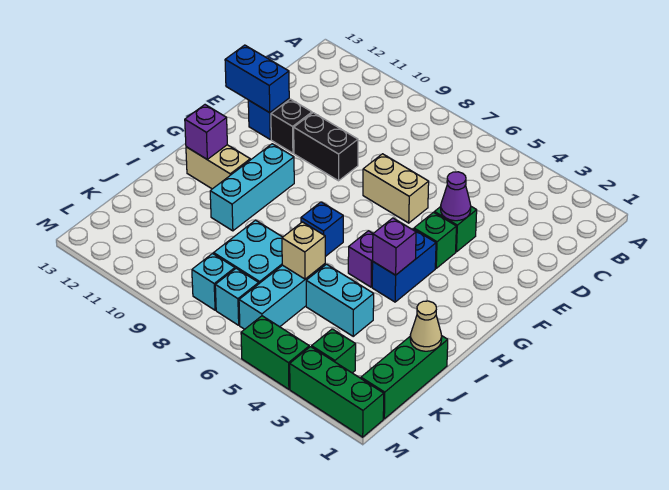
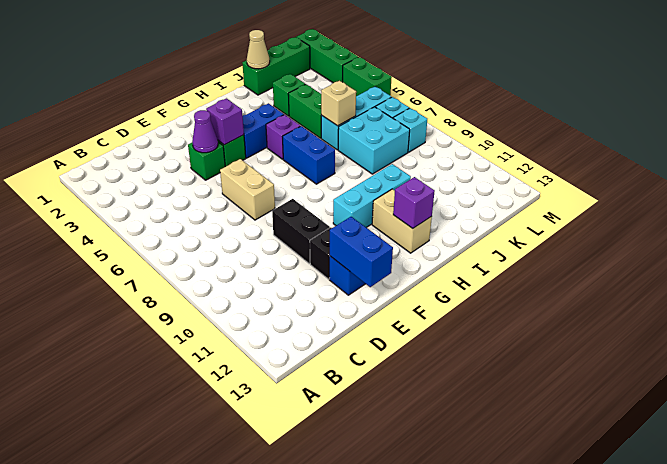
purple 1x1 brick [373,218,416,275] -> purple 1x1 brick moved to [206,98,244,145]
blue 1x1 brick [301,202,343,257] -> blue 1x2 brick [282,126,335,184]
cyan 1x2 brick [306,264,374,336] -> green 1x2 brick [288,84,321,138]
green 1x1 brick [312,329,356,373] -> green 1x1 brick moved to [273,74,305,116]

